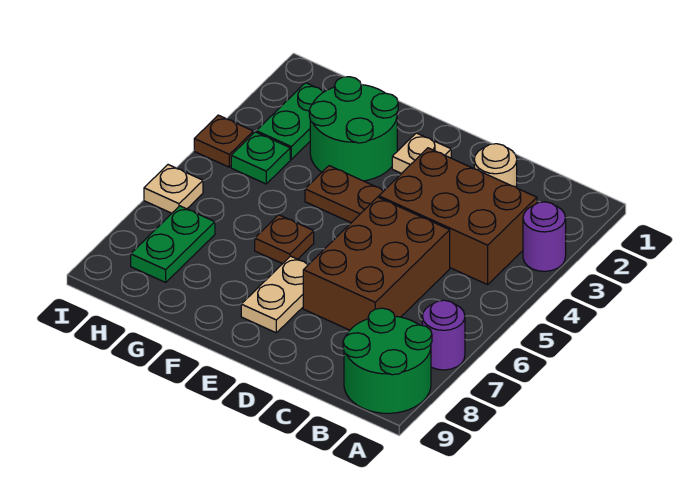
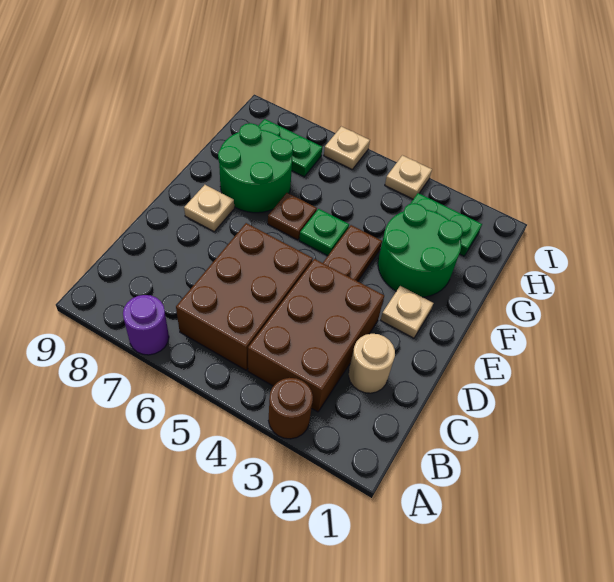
purple 1x1 round brick [523,202,566,271] -> brown 1x1 round brick [269,378,313,439]
green 2x2 round brick [343,308,432,413] -> green 2x2 round brick moved to [218,123,293,213]
brown 2x3 brick [303,197,450,330] -> brown 2x3 brick turned to [176,223,313,370]
tan 1x2 plate [241,256,309,333] -> tan 1x1 plate [184,185,234,232]
green 1x1 plate [231,132,290,184] -> green 1x1 plate moved to [299,209,349,256]
brown 1x1 plate [194,115,253,167] -> tan 1x1 plate [385,155,432,199]

